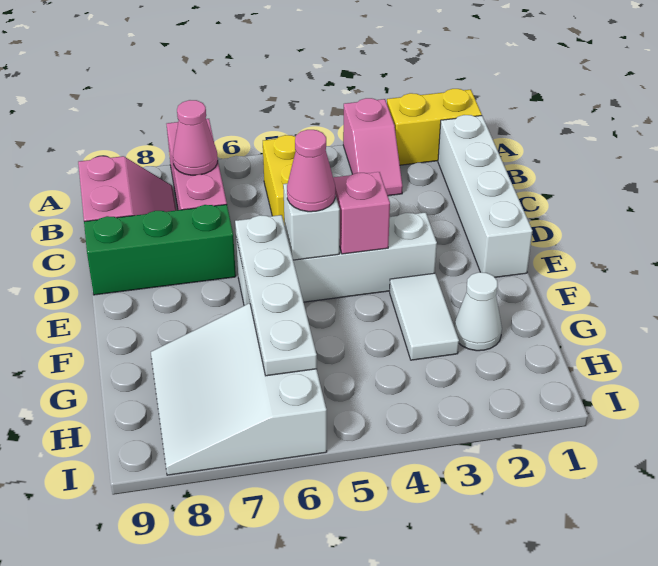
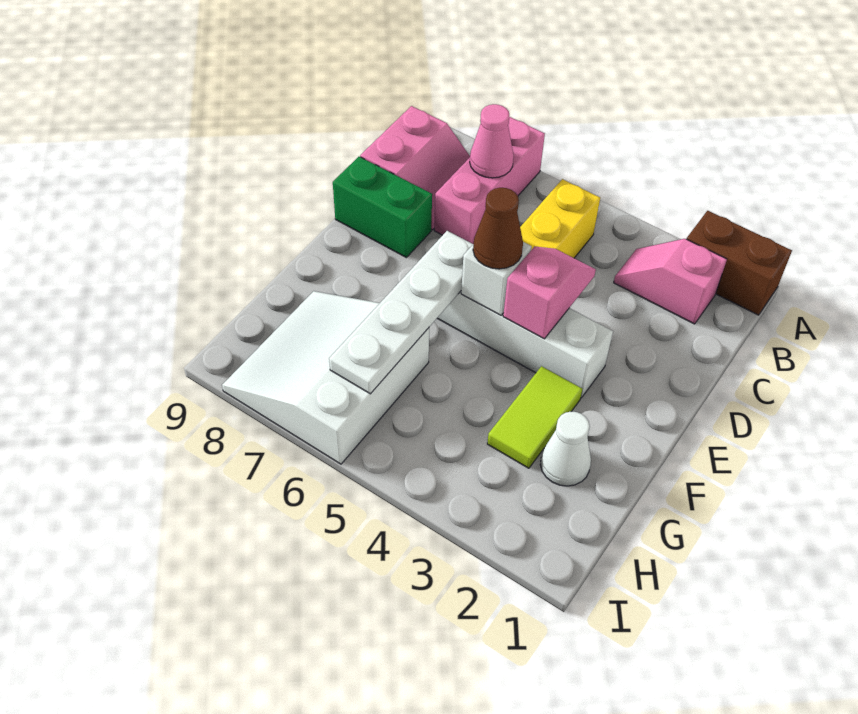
yellow 1x2 brick [387,89,482,165] -> brown 1x2 brick [687,211,792,315]
pink 1x2 slope [343,98,403,196] -> pink 1x2 slope turned to [614,239,727,324]
white 1x4 brick [438,115,532,277] -> none
green 1x3 brick [84,205,236,295] -> green 1x2 brick [333,157,432,258]
pink 1x1 cone [287,130,335,212] -> brown 1x1 cone [473,188,523,269]
white 1x2 tile [390,273,459,360] -> lime 1x2 tile [487,366,582,468]

